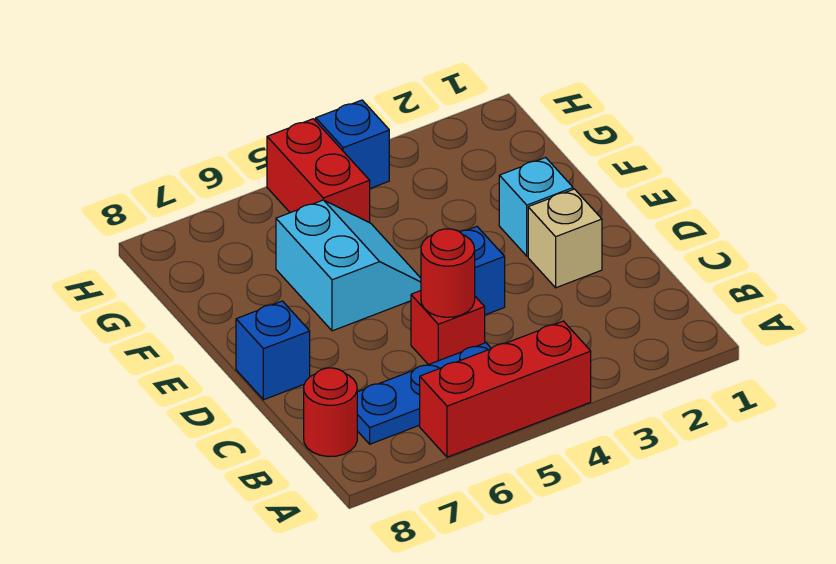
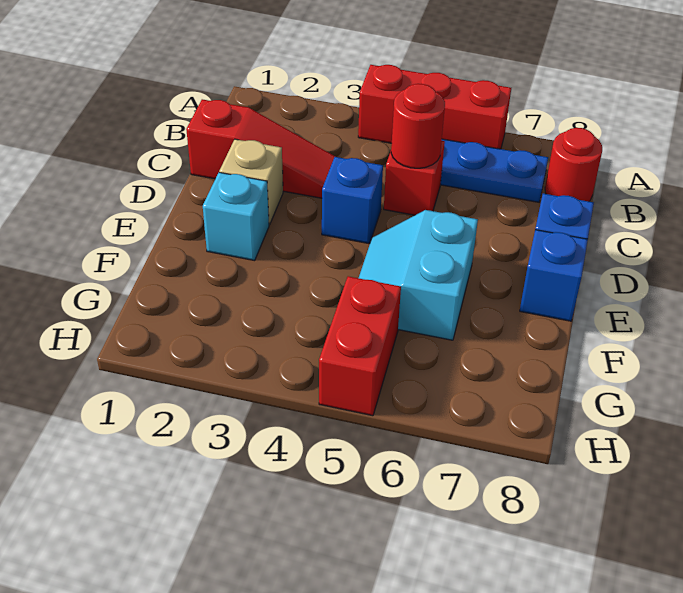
none -> red 1x3 slope [186,99,336,198]
blue 1x1 brick [316,100,389,188] -> blue 1x1 brick moved to [520,230,588,321]

